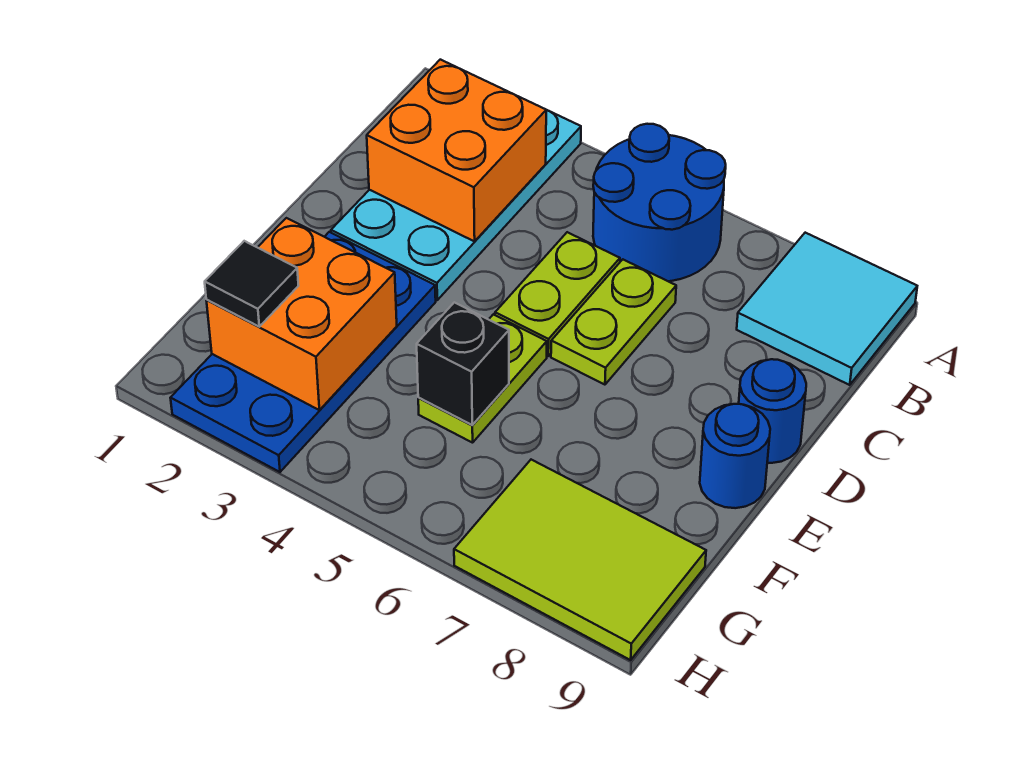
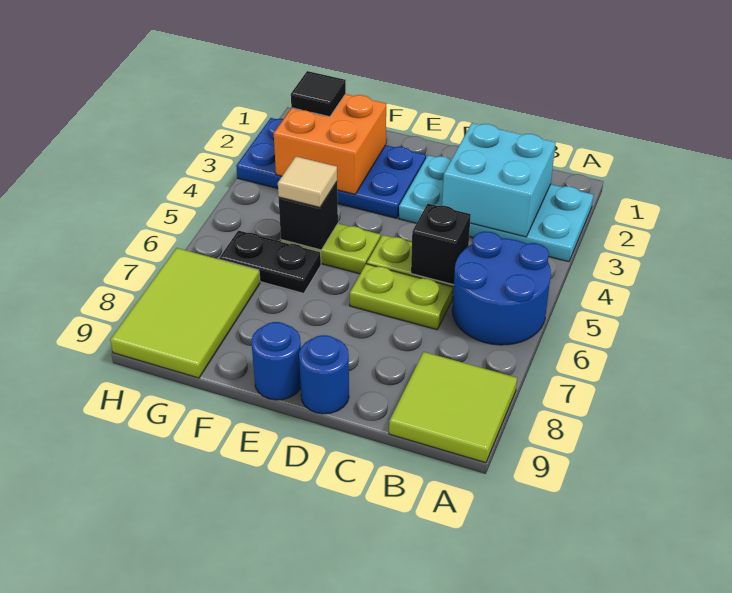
cyan 2x2 tile [737,233,917,385] -> lime 2x2 tile [389,352,517,463]
orange 2x2 brick [367,60,546,241] -> cyan 2x2 brick [442,123,556,237]
none -> black 1x1 brick [411,204,471,285]
none -> tan 1x1 tile [278,157,337,207]
none -> black 1x2 plate [219,230,321,293]

